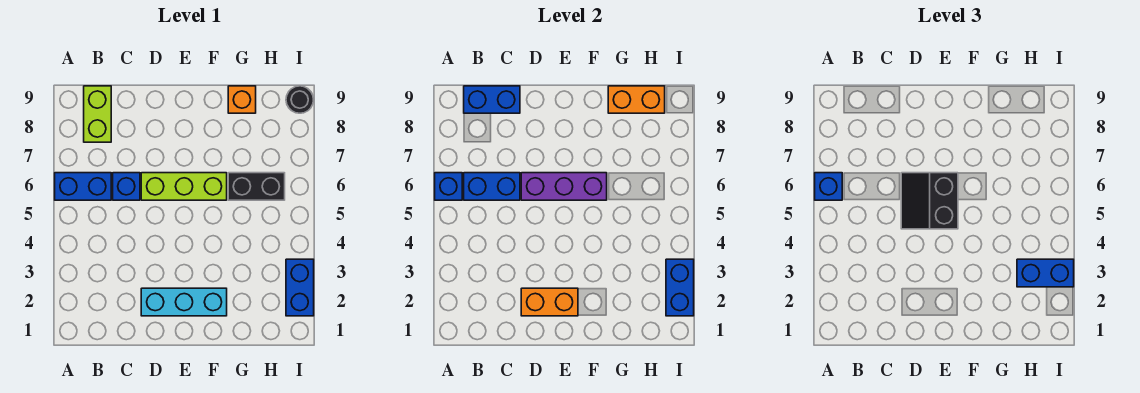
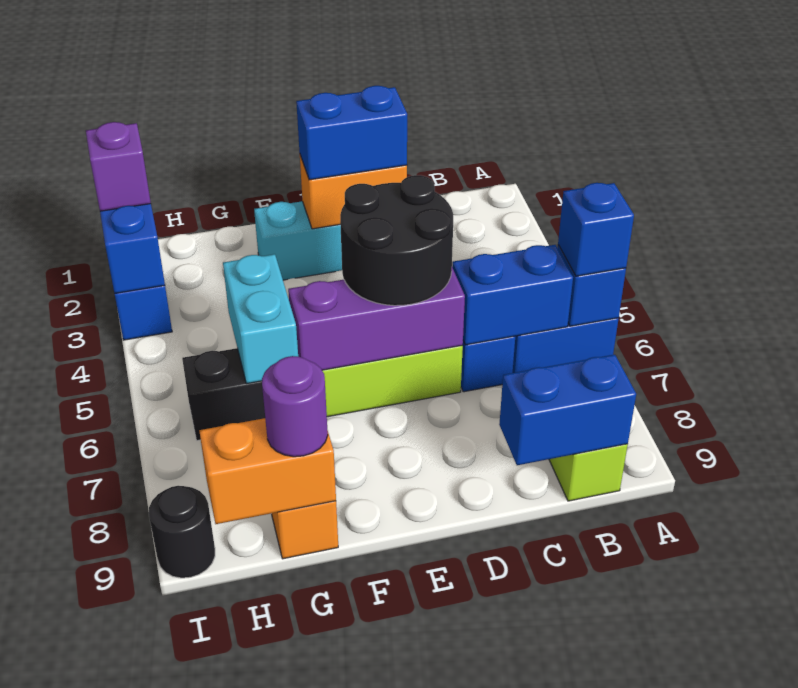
black 2x2 slope [901,173,958,229] -> black 2x2 round brick [340,175,453,306]
none -> cyan 1x2 brick [223,254,298,384]
none -> purple 1x1 round brick [262,356,328,457]
blue 1x2 brick [1017,259,1074,287] -> blue 1x2 brick moved to [296,86,407,180]
none -> purple 1x1 brick [86,122,151,211]

